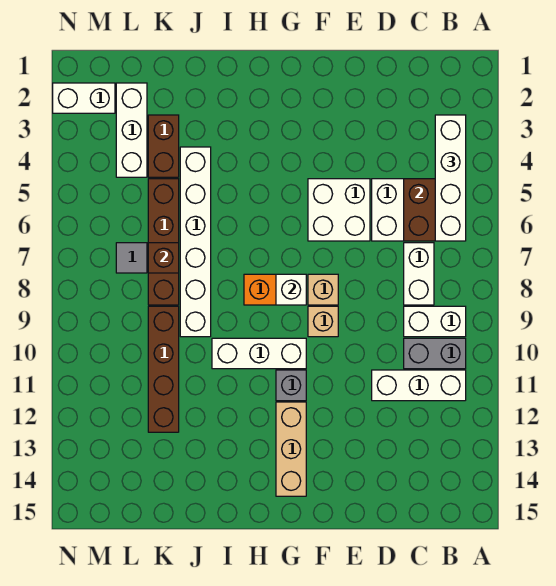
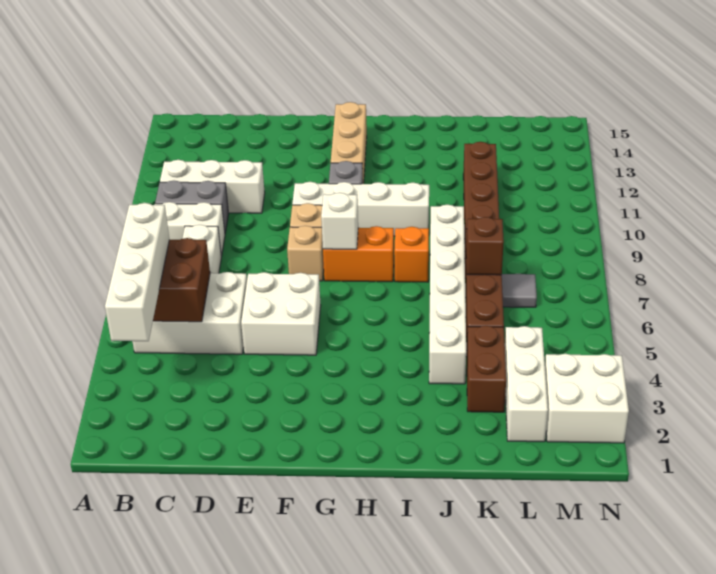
white 1x3 brick [212,338,306,369] -> white 1x4 brick [292,182,429,236]
none -> orange 1x1 brick [394,227,429,282]
white 1x2 brick [53,83,115,113] -> white 2x2 brick [545,354,629,443]

